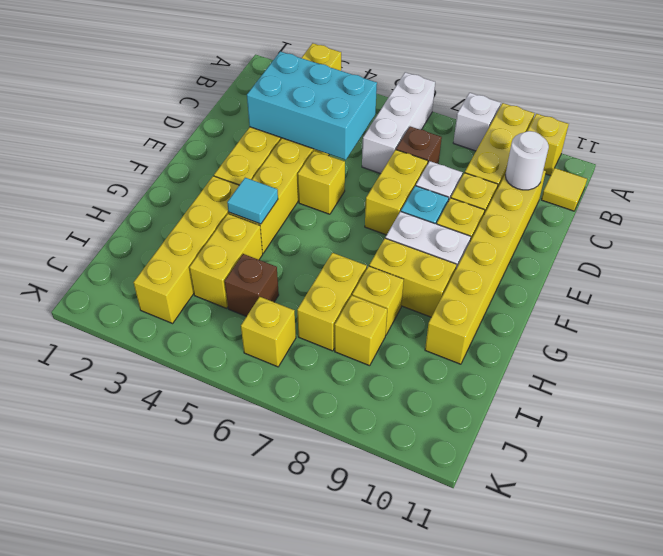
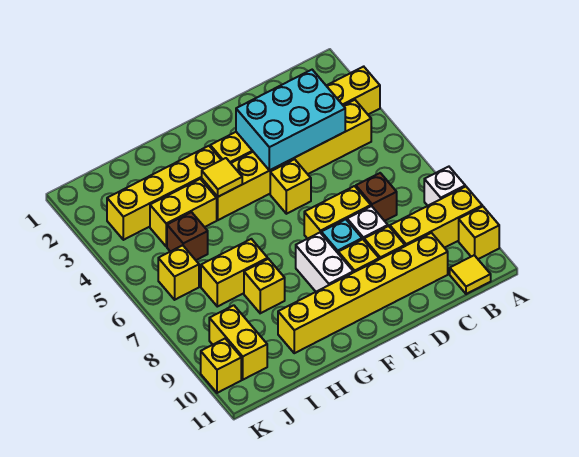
white 1x3 brick [362,72,435,174] -> none
cyan 2x3 brick [247,52,377,160] -> cyan 2x3 brick turned to [236,70,345,170]
white 1x1 round brick [505,131,549,190] -> none
cyan 1x1 tile [227,178,278,224] -> yellow 1x1 tile [202,158,242,197]
yellow 1x2 brick [369,238,456,317] -> yellow 1x2 brick moved to [209,305,267,380]
yellow 1x1 brick [335,296,387,366] -> yellow 1x1 brick moved to [201,339,241,393]

